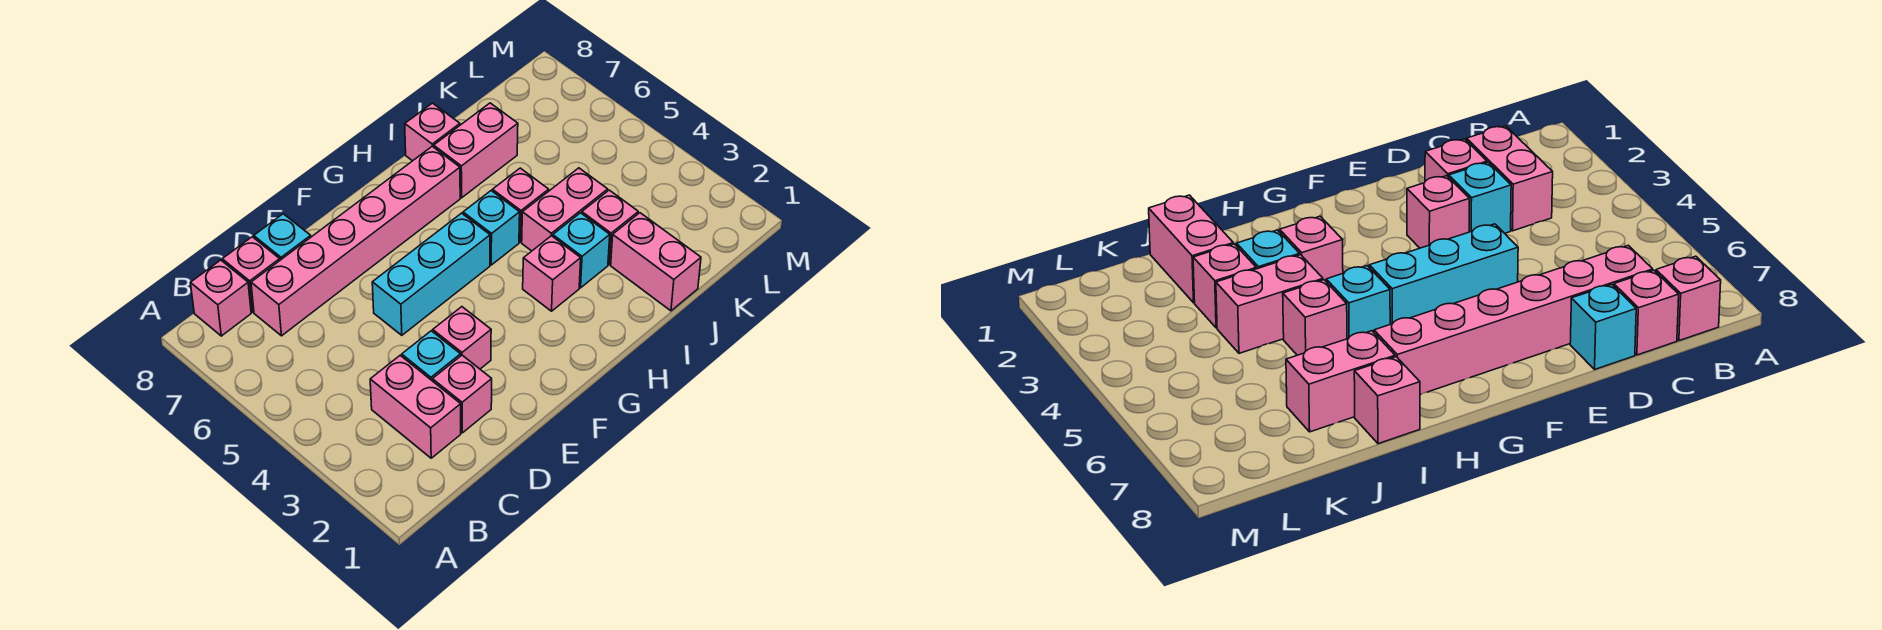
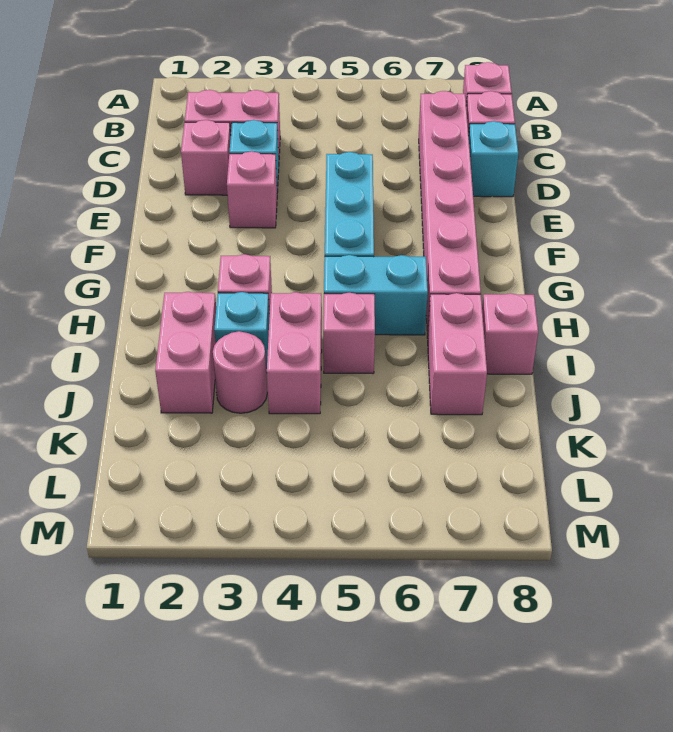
cyan 1x1 brick [463,191,520,265] -> cyan 1x2 brick [324,255,428,335]
pink 1x2 brick [611,213,701,311] -> pink 1x2 brick turned to [155,292,216,413]
pink 1x1 brick [582,190,638,265] -> pink 1x1 round brick [213,331,267,413]

